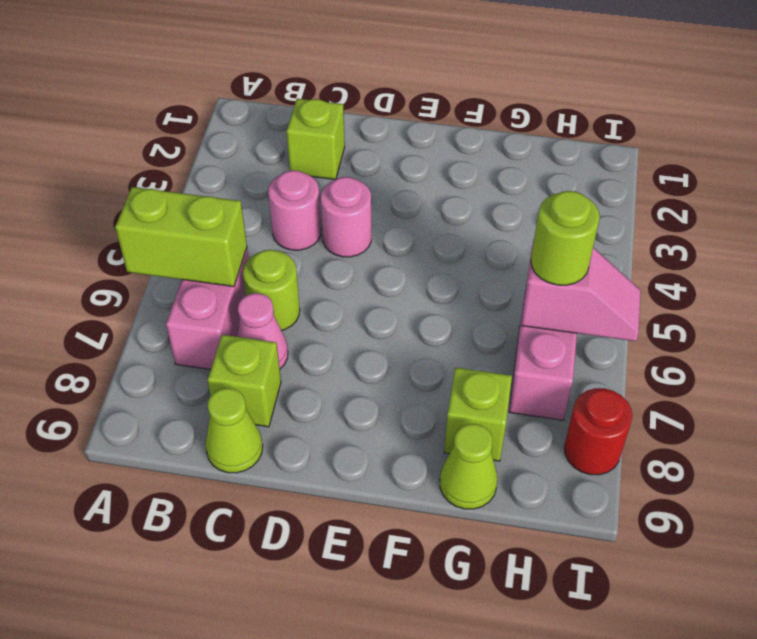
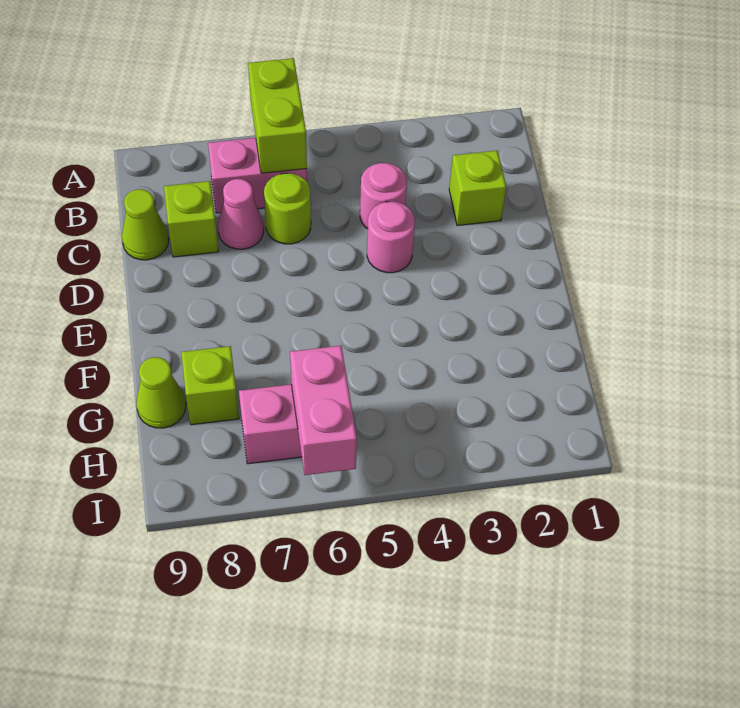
pink 1x2 slope [521,239,641,341] -> pink 1x2 brick [290,346,357,475]
lime 1x1 round brick [531,191,600,285] -> none
red 1x1 round brick [564,388,632,475] -> none

